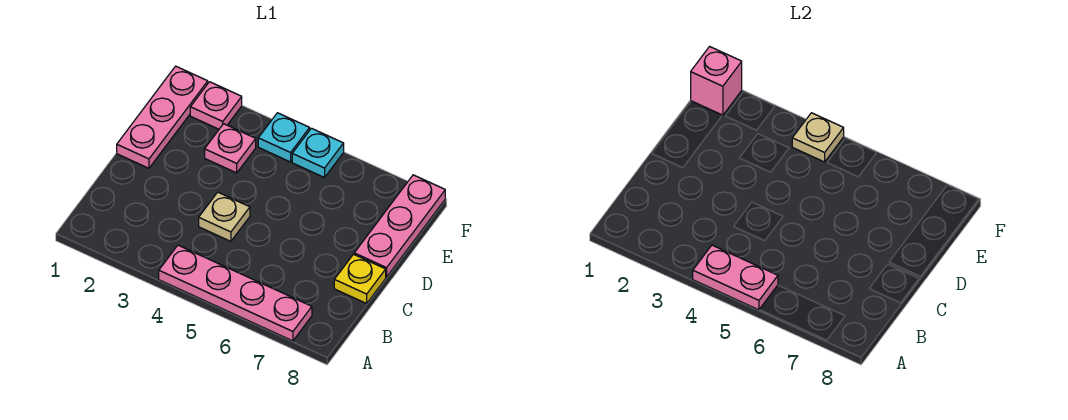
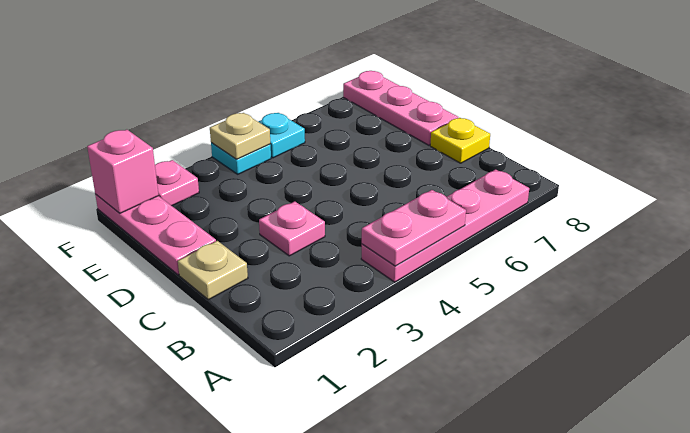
tan 1x1 plate [199,192,250,241] -> tan 1x1 plate moved to [178,241,248,300]
pink 1x1 plate [205,124,256,173] -> pink 1x1 plate moved to [259,201,325,256]

